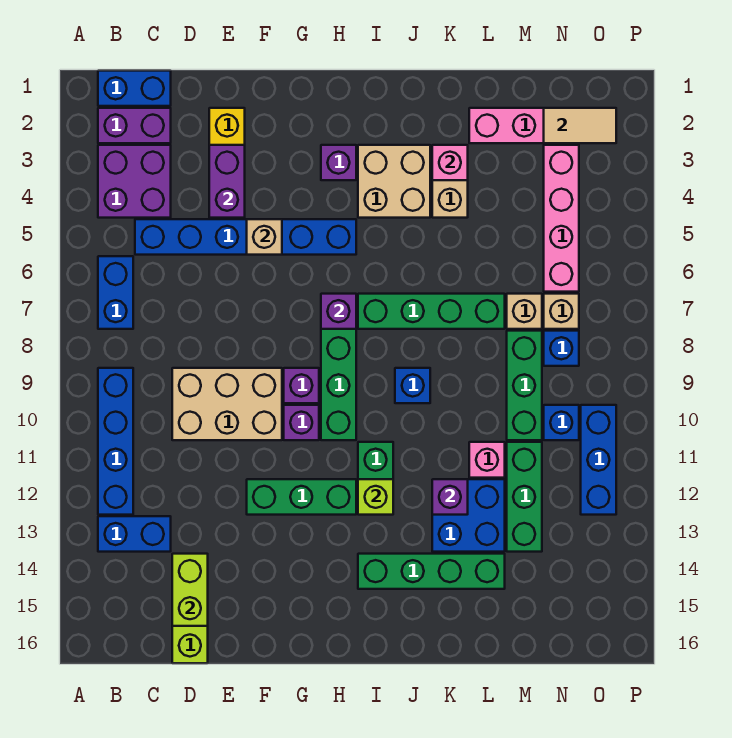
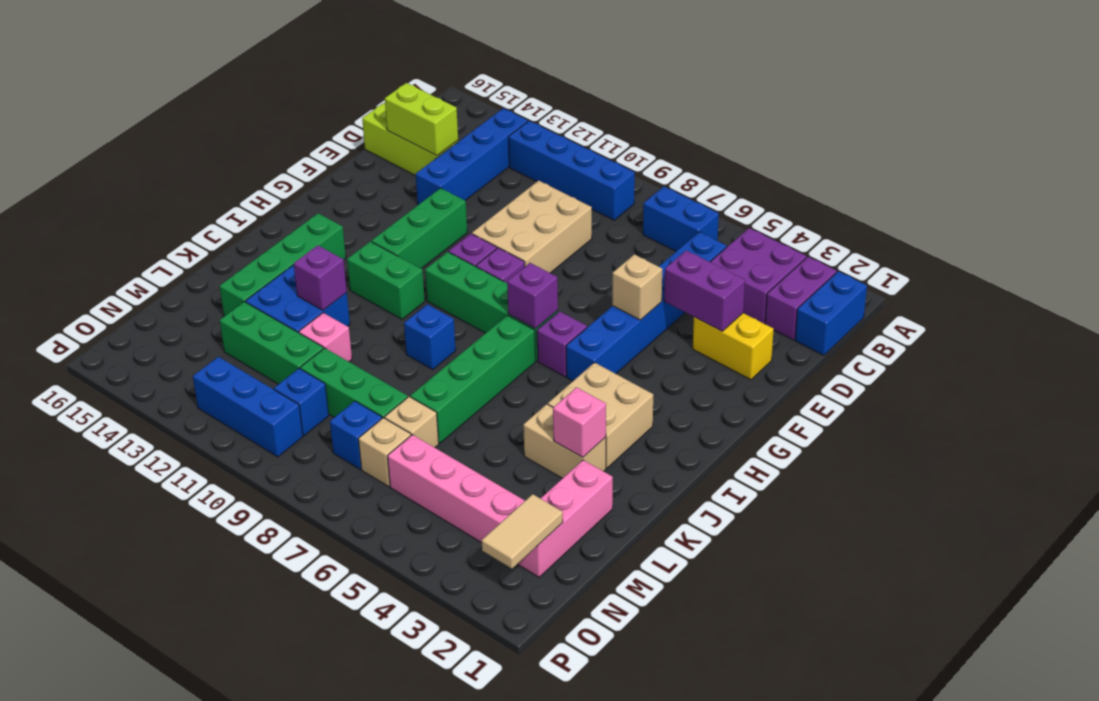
blue 1x2 brick [98,516,171,552] -> blue 1x4 brick [416,108,528,205]
purple 1x1 brick [321,145,356,180] -> purple 1x1 brick moved to [537,311,587,377]
lime 1x1 brick [358,479,393,515] -> none

